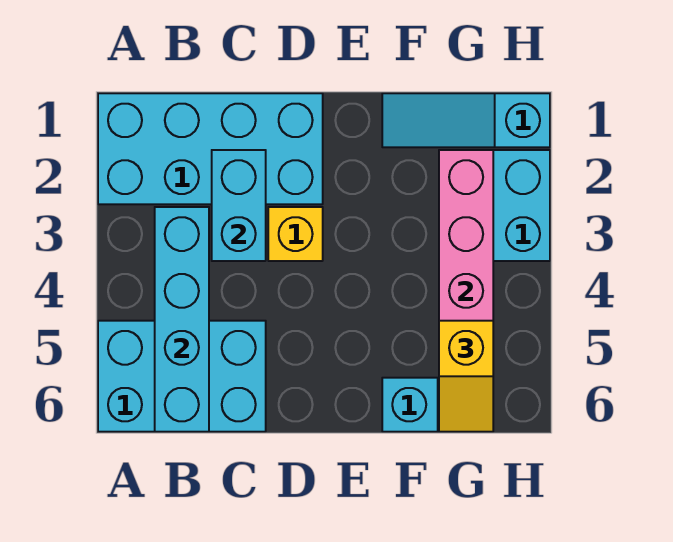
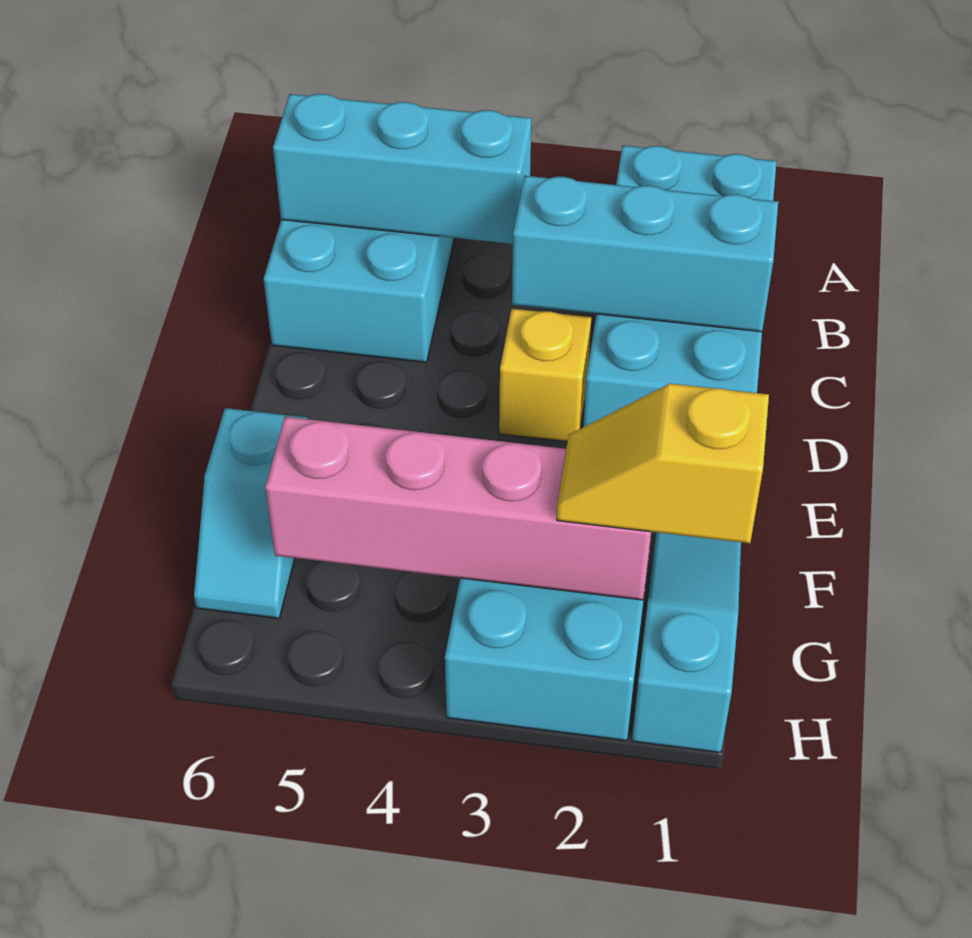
cyan 1x4 brick [155,207,209,432] -> cyan 1x3 brick [273,94,532,244]
cyan 1x2 brick [212,150,266,261] -> cyan 1x3 brick [512,176,778,332]
yellow 1x2 slope [439,321,493,432] -> yellow 1x2 slope moved to [557,383,769,543]

